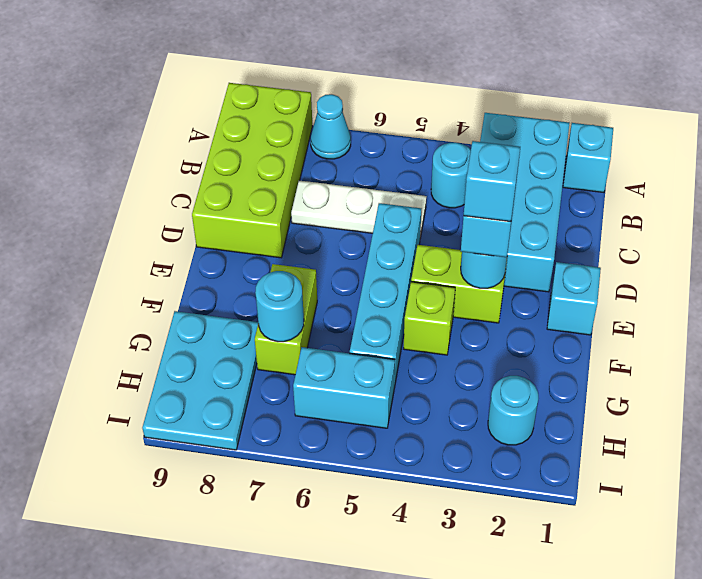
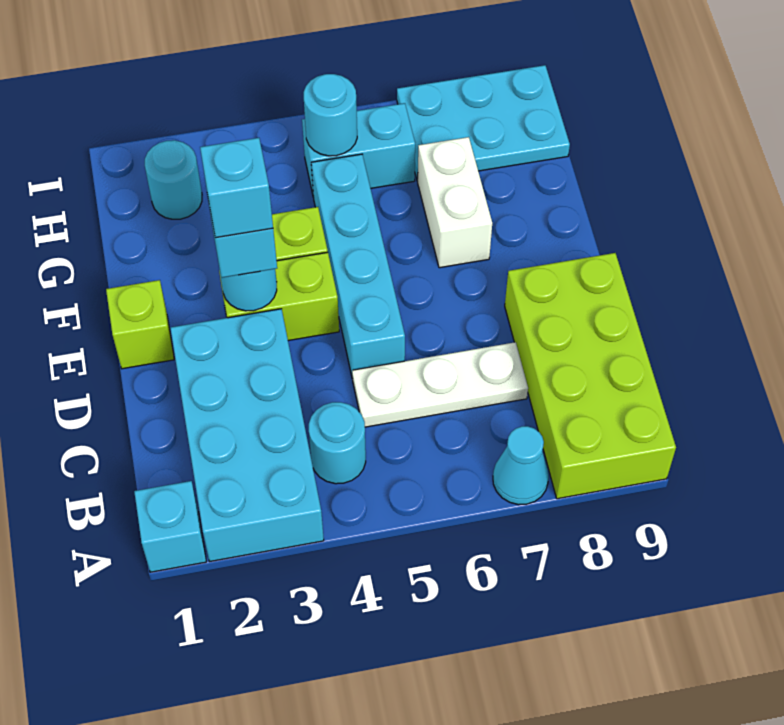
cyan 1x1 brick [547,262,601,335] -> lime 1x1 brick [106,280,174,369]
lime 1x2 brick [255,264,317,375] -> white 1x2 brick [418,137,492,268]
cyan 1x1 round brick [255,271,304,342] -> cyan 1x1 round brick moved to [304,74,357,156]
cyan 2x3 plate [142,311,258,450] -> cyan 2x3 plate turned to [397,65,570,181]

